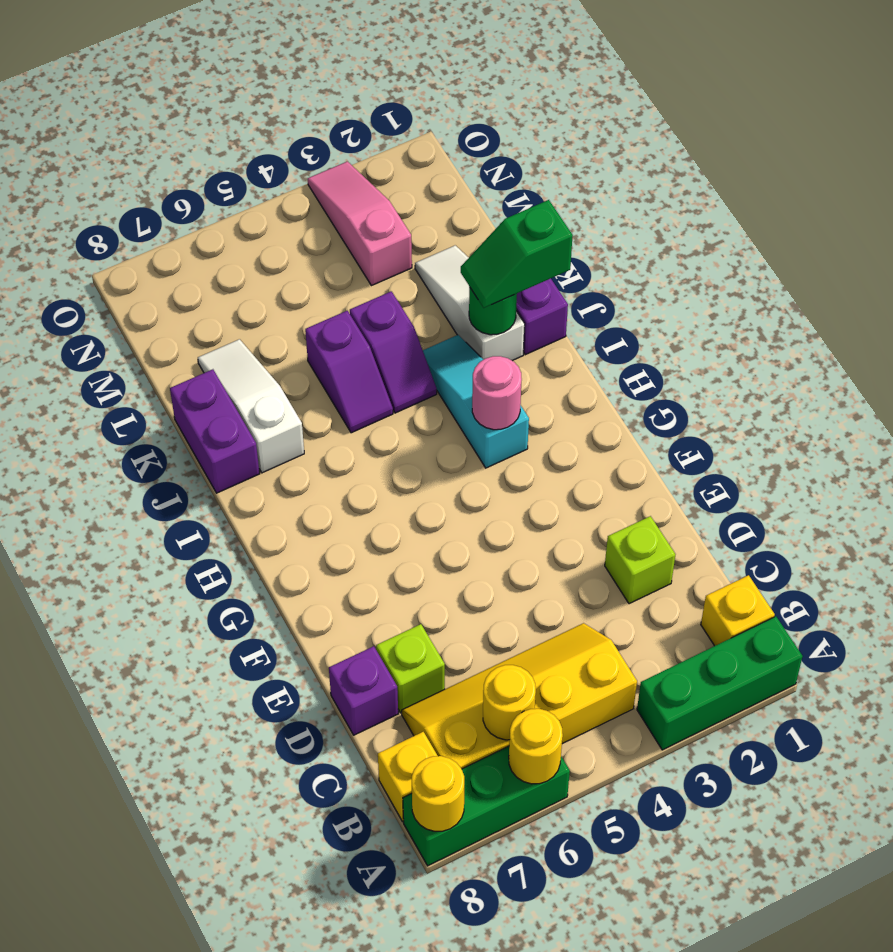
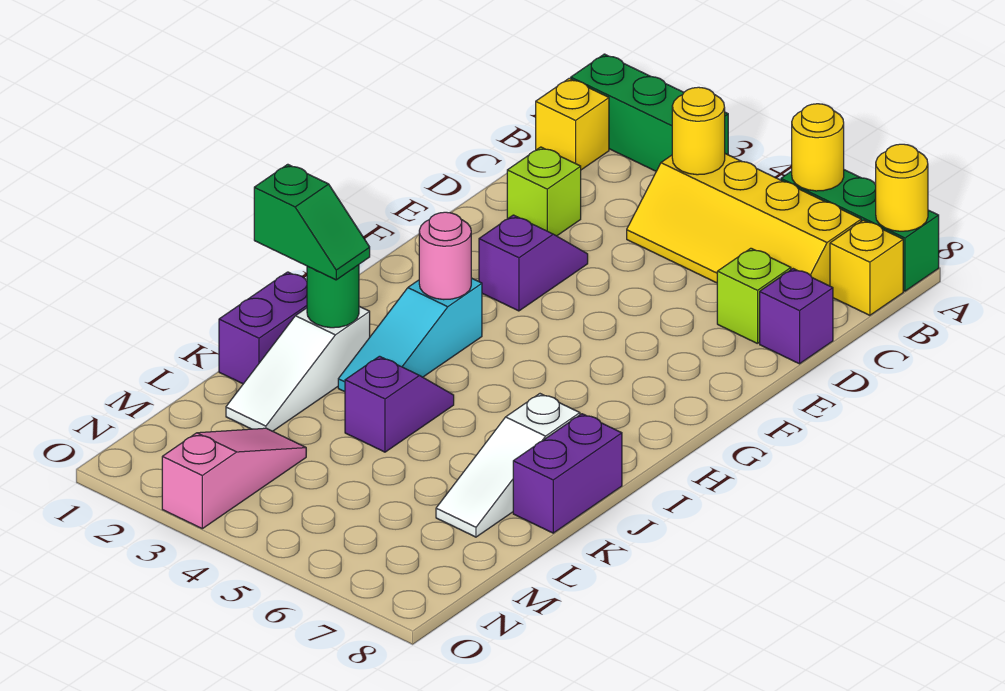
yellow 1x1 round brick [483,665,536,740] -> yellow 1x1 round brick moved to [672,87,725,175]
purple 1x2 slope [305,311,393,433] -> purple 1x2 slope moved to [479,215,588,311]
pink 1x3 slope [308,161,412,286] -> pink 1x3 slope turned to [162,428,306,529]

